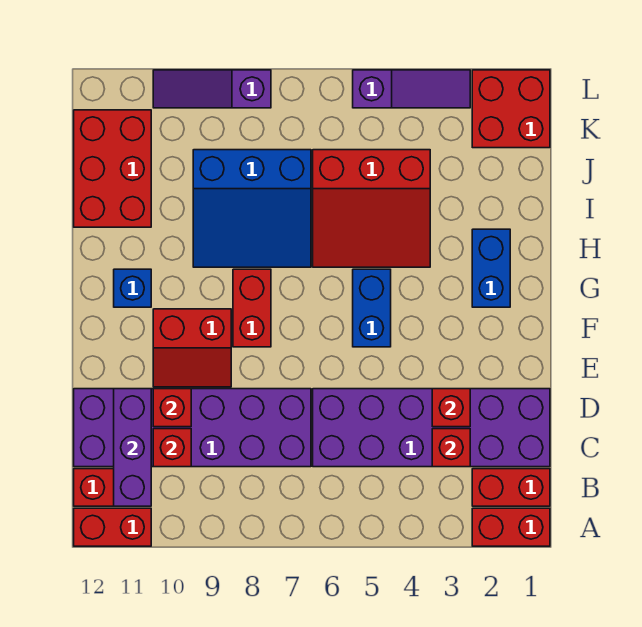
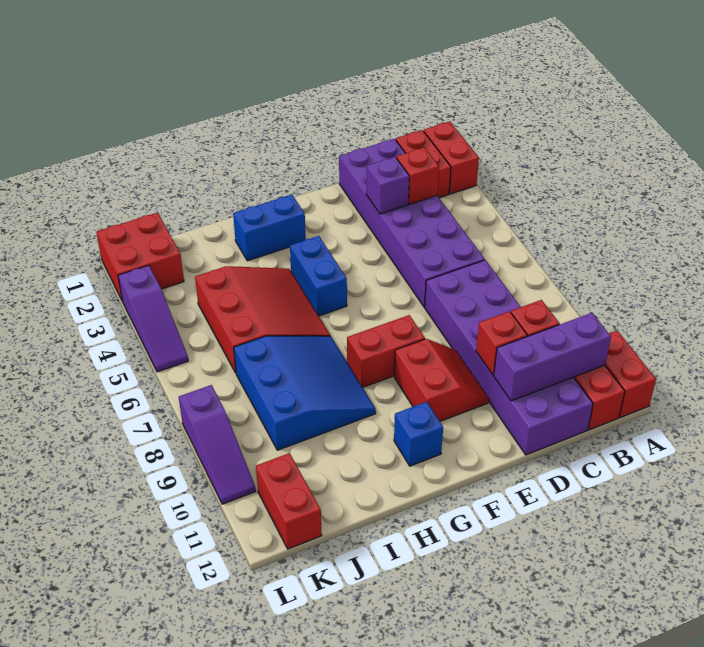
red 1x1 brick [432,389,470,427] -> purple 1x1 brick [366,157,409,214]
blue 1x2 brick [353,269,391,347] -> blue 1x2 brick turned to [290,236,347,316]
red 2x3 brick [74,110,151,227] -> red 1x2 brick [256,453,322,549]
purple 1x3 slope [353,70,470,108] -> purple 1x3 slope turned to [118,265,188,372]

